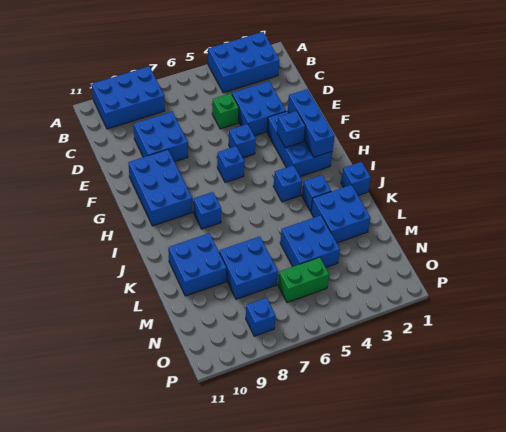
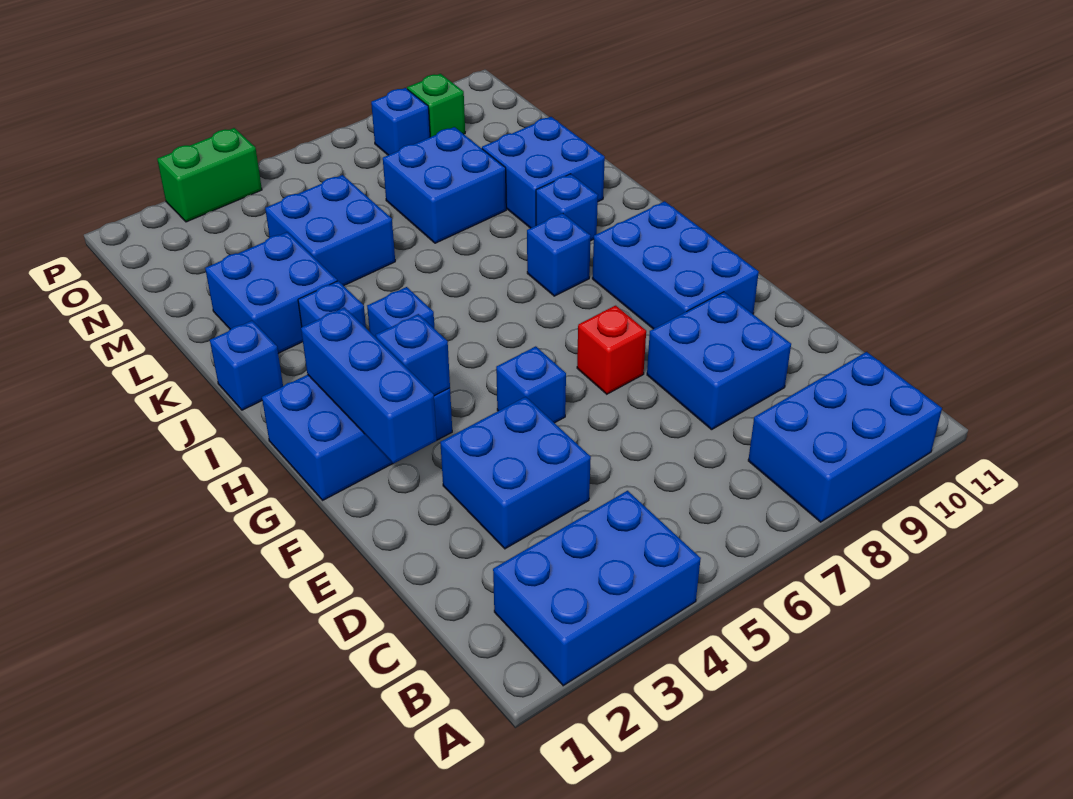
green 1x1 brick [212,93,239,129] -> green 1x1 brick moved to [407,74,465,137]
blue 2x3 brick [267,111,332,177] -> blue 2x3 brick turned to [262,375,452,500]
none -> red 1x1 brick [577,306,646,394]
blue 1x1 brick [217,146,245,182] -> blue 1x1 brick moved to [536,174,598,241]
green 1x2 brick [278,257,329,303] -> green 1x2 brick moved to [157,128,262,222]

